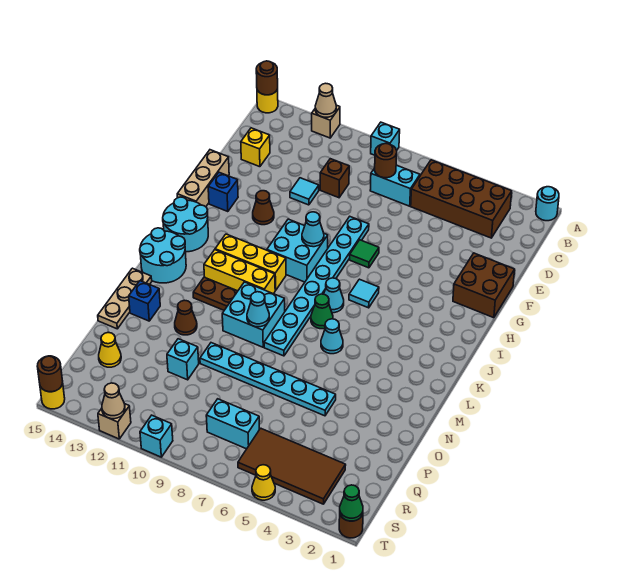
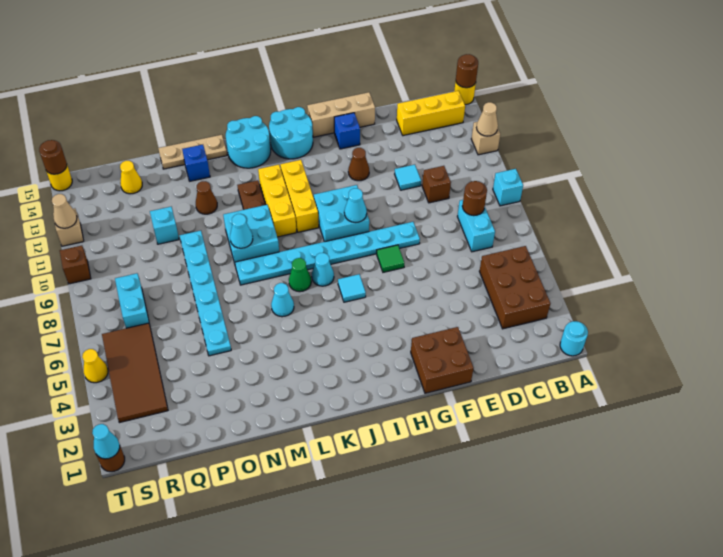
brown 2x4 brick [411,160,512,238] -> brown 2x3 brick [479,246,550,329]
yellow 1x1 brick [241,128,270,167] -> yellow 1x3 brick [397,91,465,136]
green 1x1 cone [340,485,363,521] -> cyan 1x1 cone [92,424,120,459]
cyan 1x1 brick [140,415,173,457] -> brown 1x1 brick [60,246,91,284]

